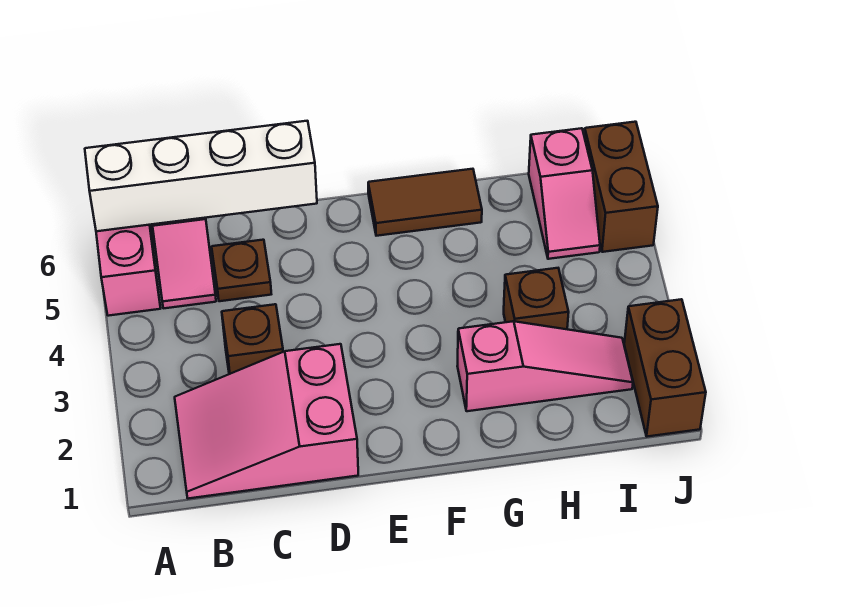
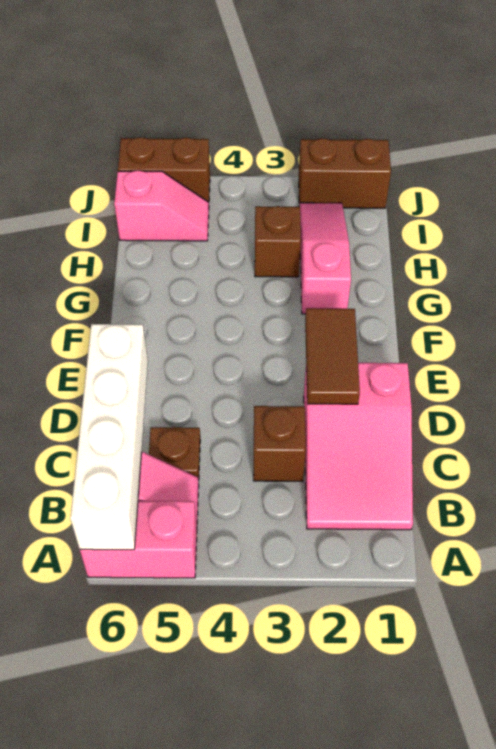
brown 1x2 tile [368,169,482,236] -> brown 1x2 tile moved to [305,308,360,404]

